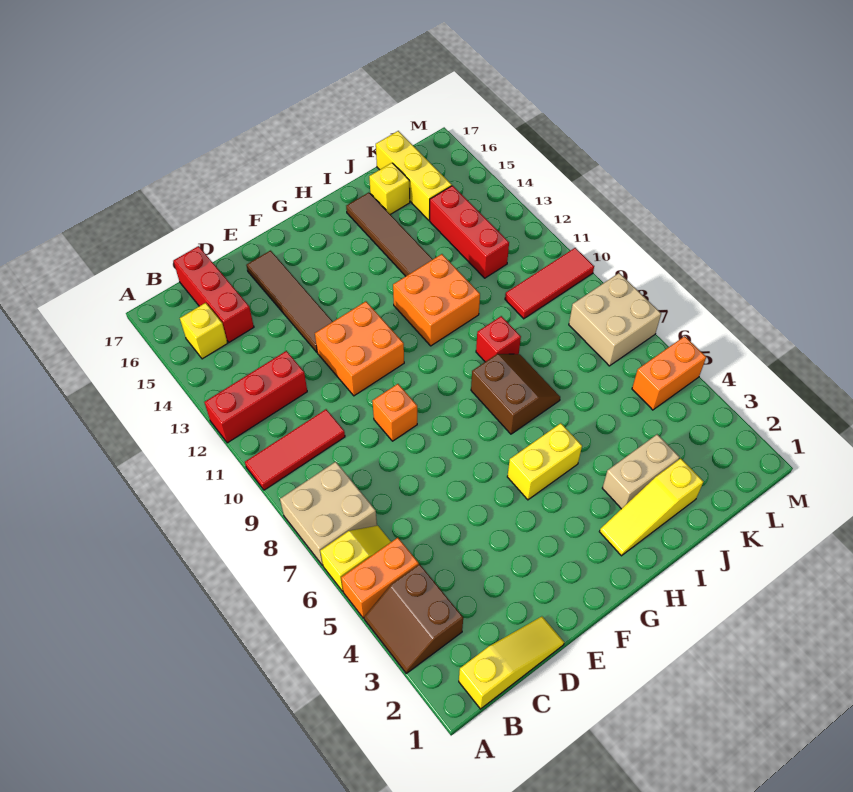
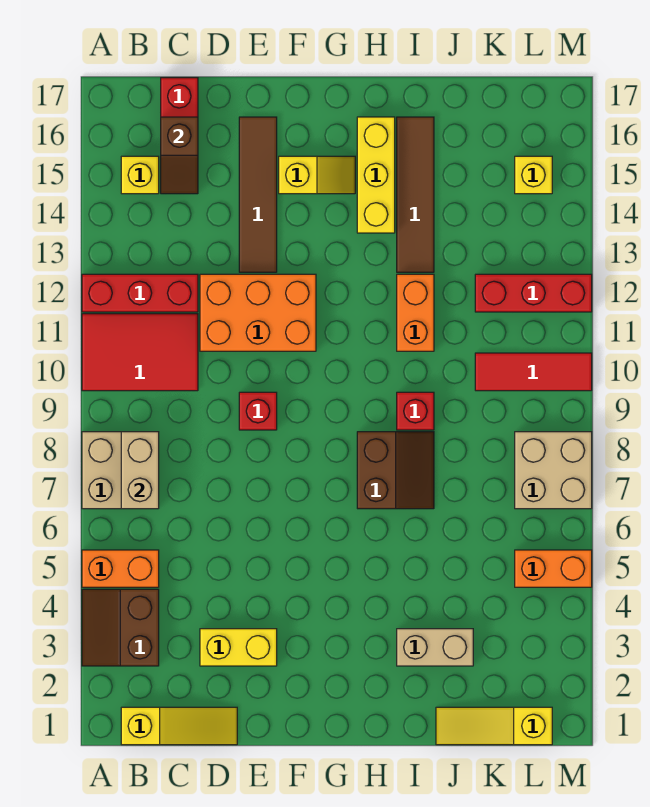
yellow 1x2 slope [320,526,391,591] -> yellow 1x2 slope moved to [279,156,355,194]
red 1x3 tile [245,409,345,490] -> red 2x3 tile [82,314,198,391]
none -> tan 1x2 brick [121,432,159,509]
none -> brown 1x2 slope [161,117,198,194]
orange 1x1 brick [372,384,417,441] -> red 1x1 brick [239,392,277,430]
orange 2x2 brick [315,301,404,396] -> orange 2x3 brick [200,274,316,351]
yellow 1x2 brick [507,423,582,500] -> yellow 1x2 brick moved to [200,629,277,666]
yellow 1x3 slope [599,458,704,556] -> yellow 1x3 slope moved to [436,707,552,745]
orange 2x2 brick [393,254,480,346] -> orange 1x2 brick [397,274,434,351]
yellow 1x1 brick [369,163,410,214] -> yellow 1x1 brick moved to [515,156,552,194]
red 1x3 brick [430,186,509,278] -> red 1x3 brick turned to [475,274,592,312]
yellow 1x3 brick [376,131,452,220] -> yellow 1x3 brick moved to [357,117,395,233]

